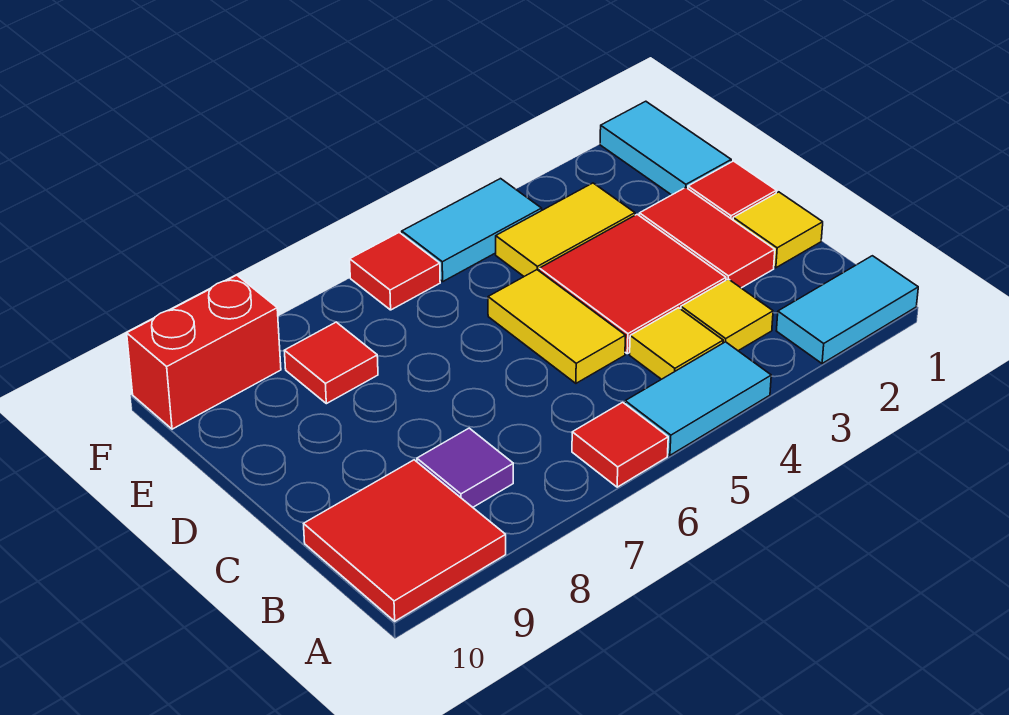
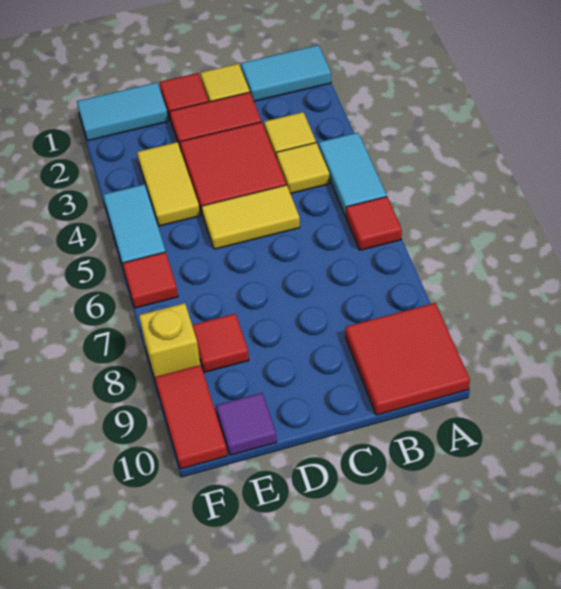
cyan 1x2 tile [776,256,918,364] -> cyan 1x2 tile turned to [241,45,331,101]
purple 1x1 tile [417,428,513,507] -> purple 1x1 tile moved to [216,393,277,455]
none -> yellow 1x1 brick [139,303,201,381]
red 1x2 brick [127,275,281,429] -> red 1x2 tile [155,365,227,469]

